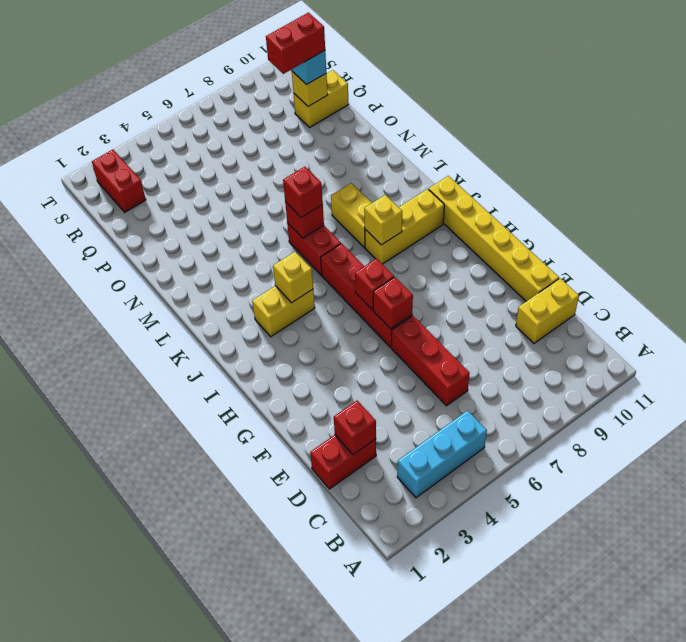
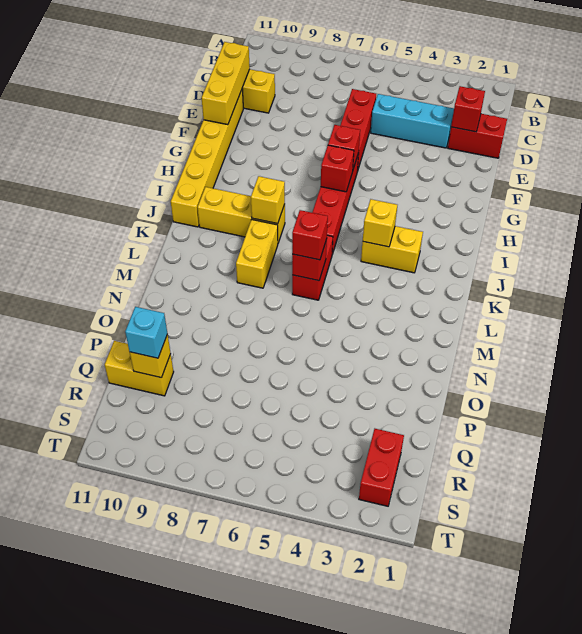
cyan 1x3 brick [397,411,487,498] -> cyan 1x3 brick moved to [371,94,454,148]
none -> yellow 1x3 brick [202,42,250,125]
red 1x2 brick [266,13,325,74] -> none

